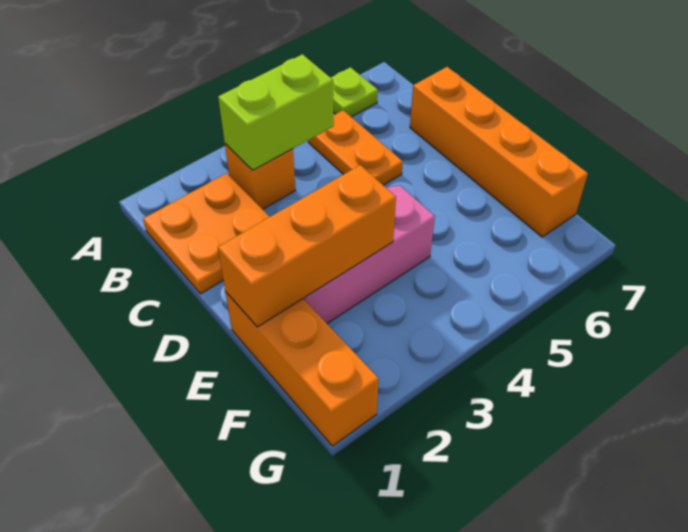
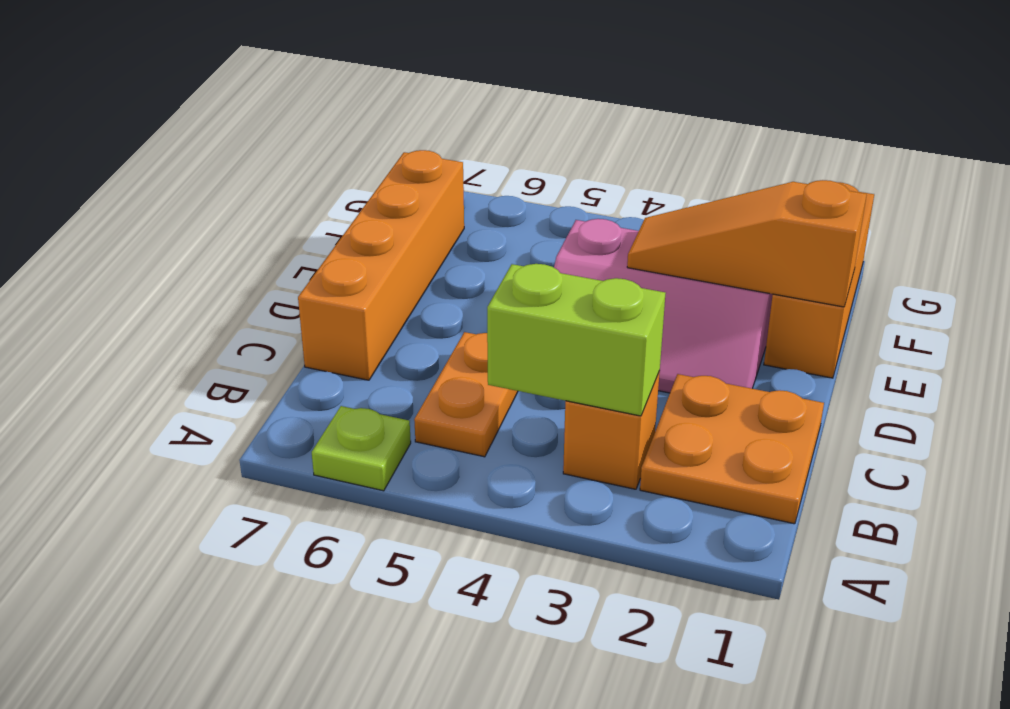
orange 1x3 brick [218,165,396,327] -> orange 1x3 slope [627,180,867,307]

